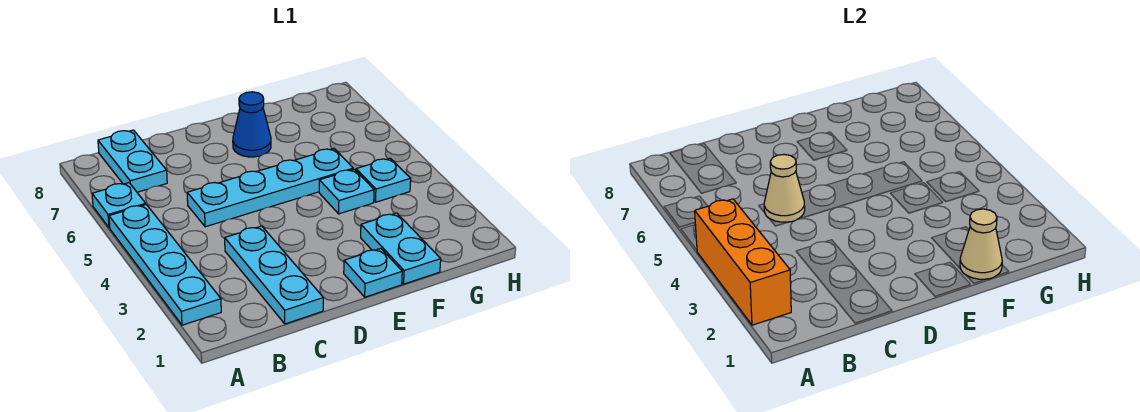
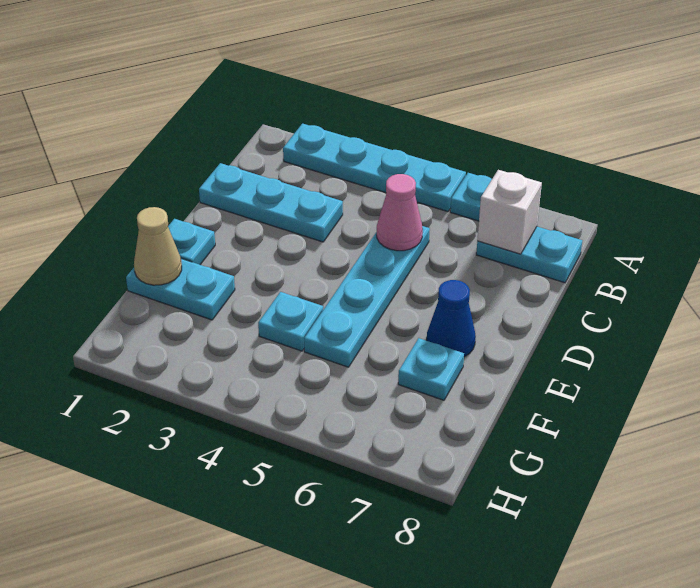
orange 1x3 brick [695,199,791,325] -> none
none -> white 1x1 brick [477,170,542,254]
tan 1x1 cone [764,154,805,222] -> pink 1x1 cone [377,174,423,251]
cyan 1x1 plate [356,158,411,202] -> cyan 1x1 plate moved to [398,338,464,400]

